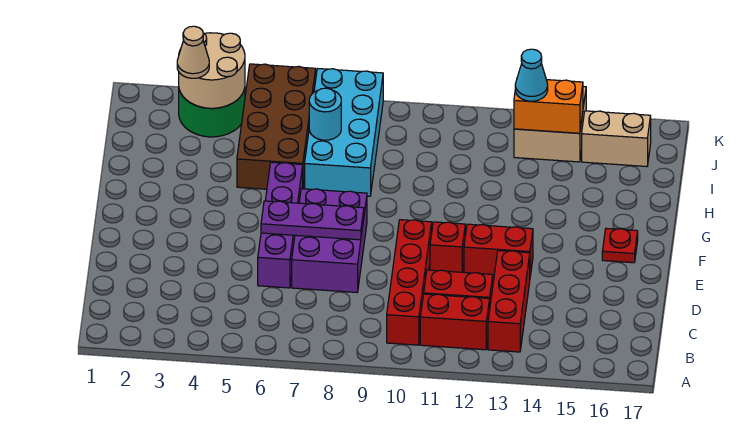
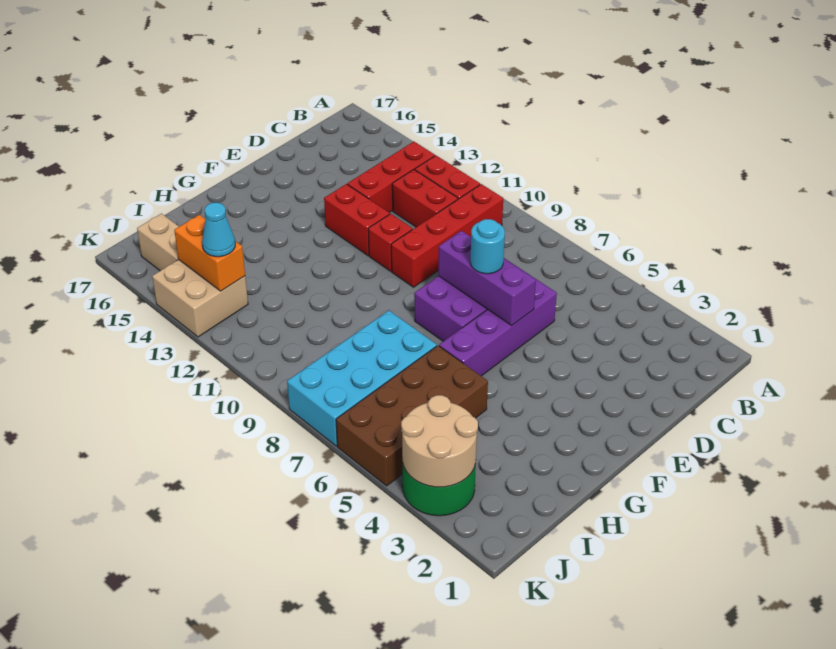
purple 1x3 plate [261,201,364,240] -> purple 1x3 brick [438,231,536,326]
red 1x1 plate [602,228,638,263] -> none
cyan 1x1 round brick [309,88,341,140] -> cyan 1x1 round brick moved to [471,219,505,274]
tan 1x1 cone [177,26,209,78] -> none

